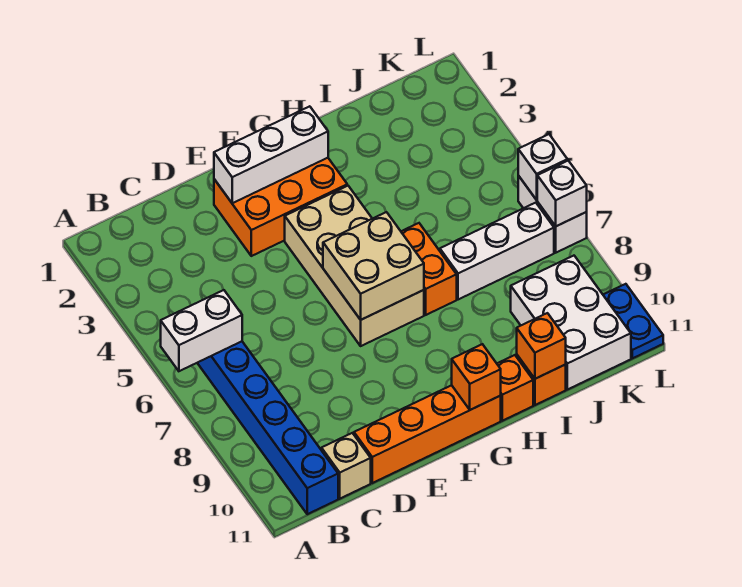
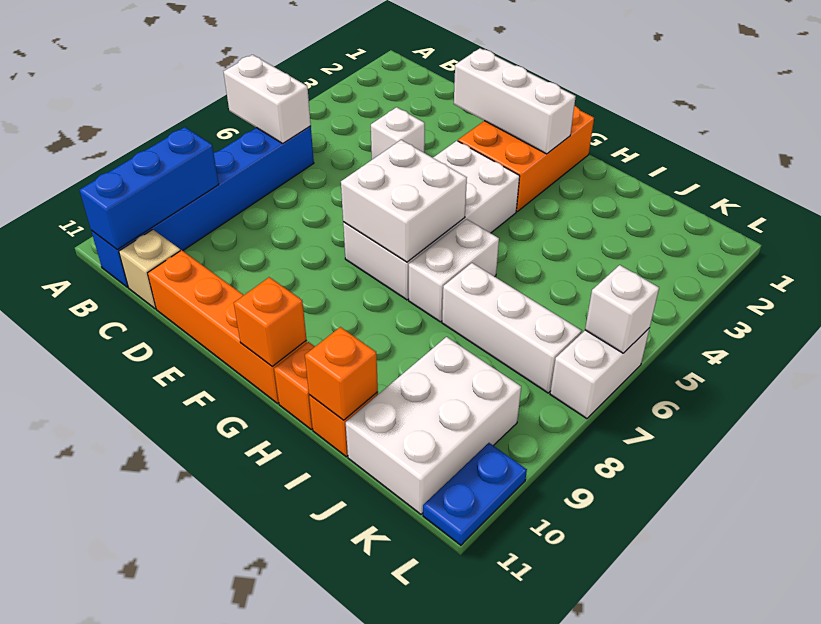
none -> blue 1x3 brick [80,127,219,250]
orange 2x3 brick [214,158,347,256] -> orange 2x3 brick turned to [458,106,594,211]
tan 2x4 brick [285,186,424,346] -> white 2x4 brick [343,141,520,300]
tan 2x2 brick [323,212,424,320] -> white 2x2 brick [341,140,467,262]
orange 1x2 brick [401,223,457,315] -> white 1x2 brick [409,219,499,322]
white 1x1 brick [537,161,587,226] -> white 1x1 brick moved to [371,107,425,159]

